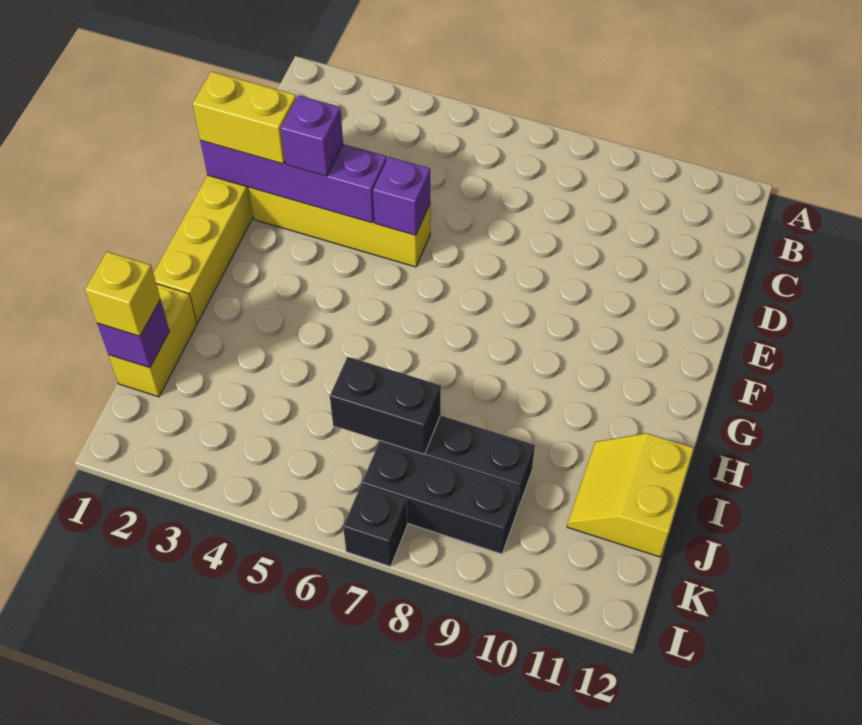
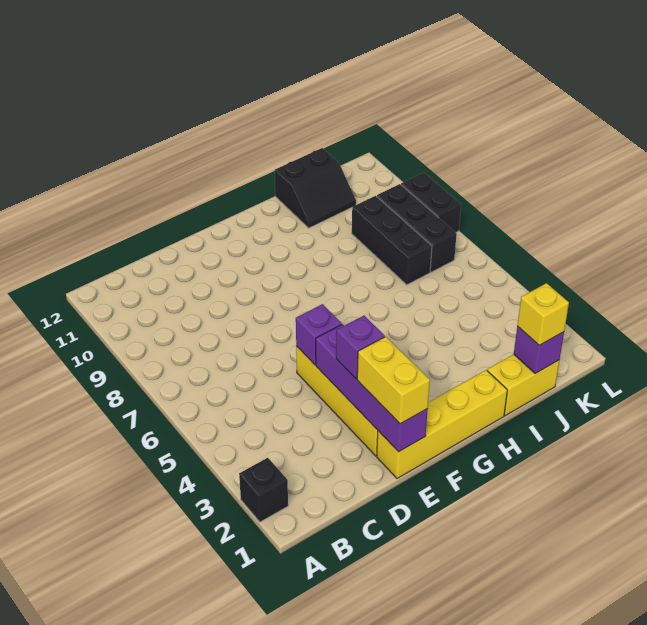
yellow 2x2 slope [567,433,694,557] -> black 2x2 slope [275,148,356,228]
black 1x2 brick [330,357,441,454] -> black 1x2 brick moved to [401,173,461,232]
black 1x1 brick [343,485,407,567] -> black 1x1 brick moved to [239,458,288,522]

